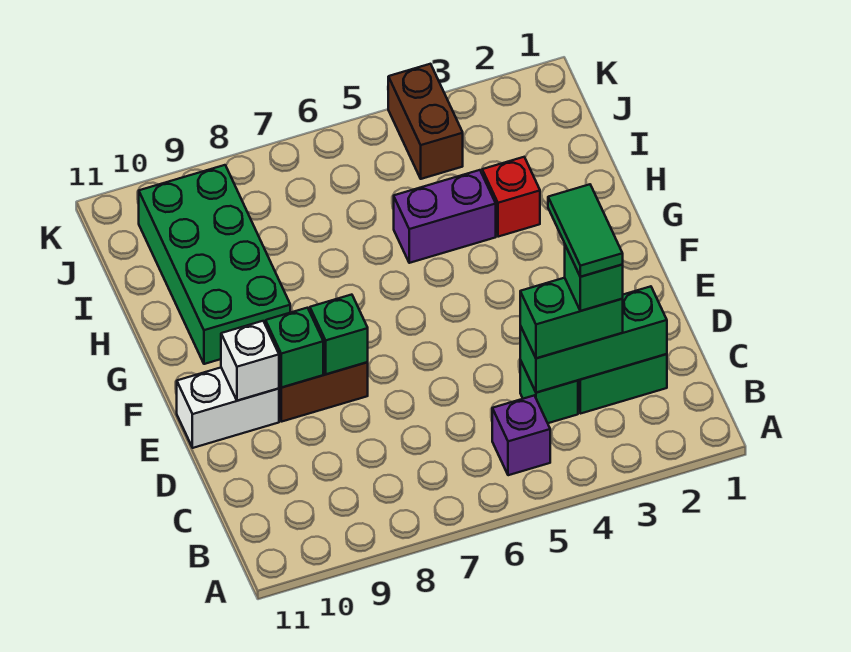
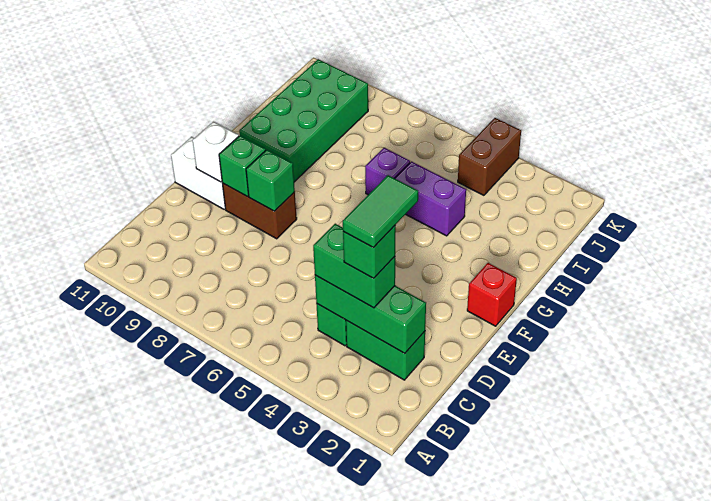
purple 1x1 brick [492,396,550,475] -> purple 1x1 brick moved to [365,148,410,195]
red 1x1 brick [482,157,540,237] -> red 1x1 brick moved to [467,263,517,326]

